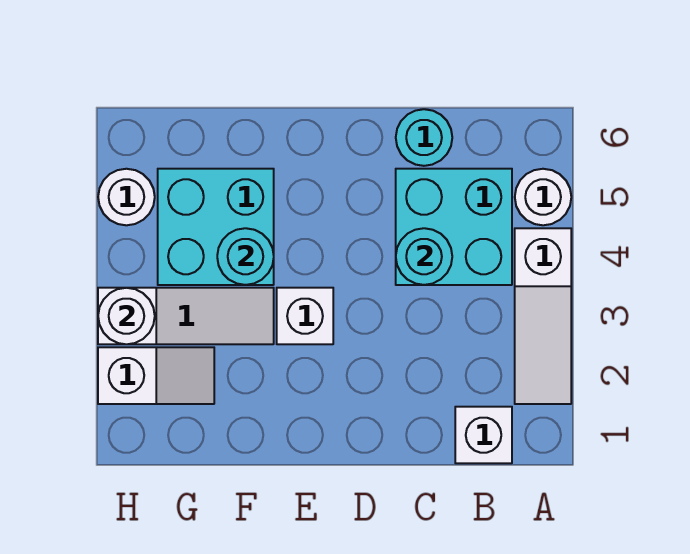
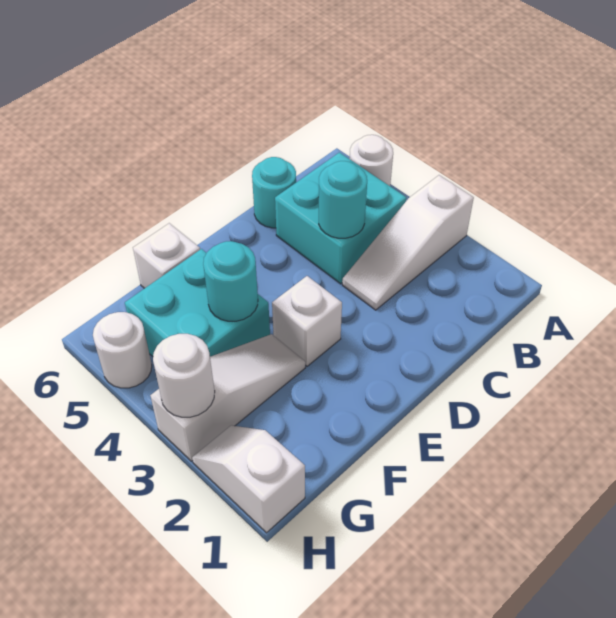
white 1x3 slope [515,228,571,404] -> white 1x3 slope turned to [342,175,474,310]
white 1x1 brick [455,407,512,463] -> white 1x1 brick moved to [133,223,200,288]
white 1x2 slope [98,347,214,404] -> white 1x2 slope turned to [192,425,305,533]

